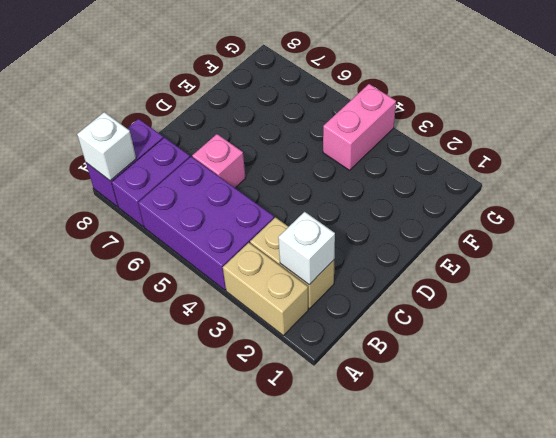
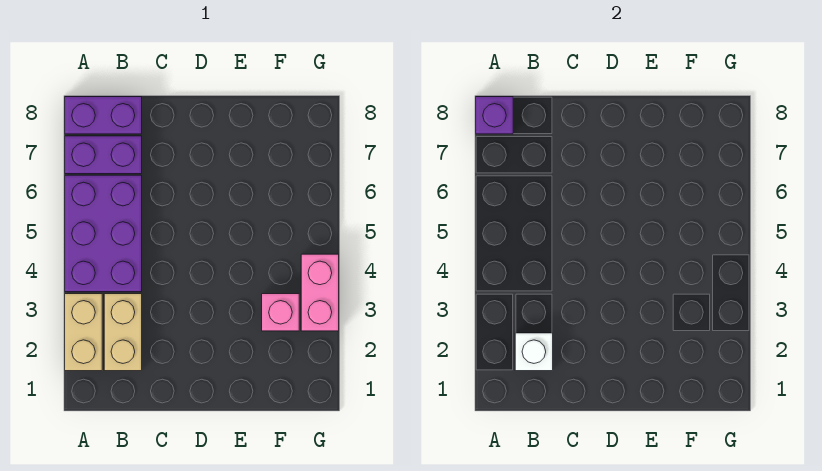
white 1x1 brick [77,112,136,181] -> purple 1x1 brick [476,97,513,134]
pink 1x1 brick [192,134,246,188] -> pink 1x1 brick moved to [262,294,299,331]
pink 1x2 brick [323,84,396,170] -> pink 1x2 brick turned to [301,254,339,331]

